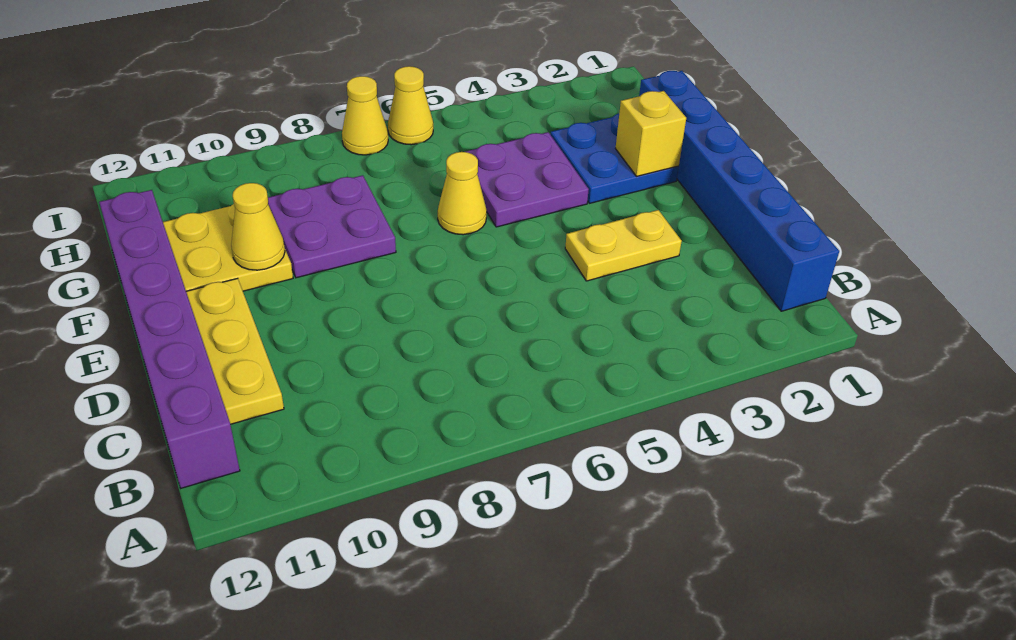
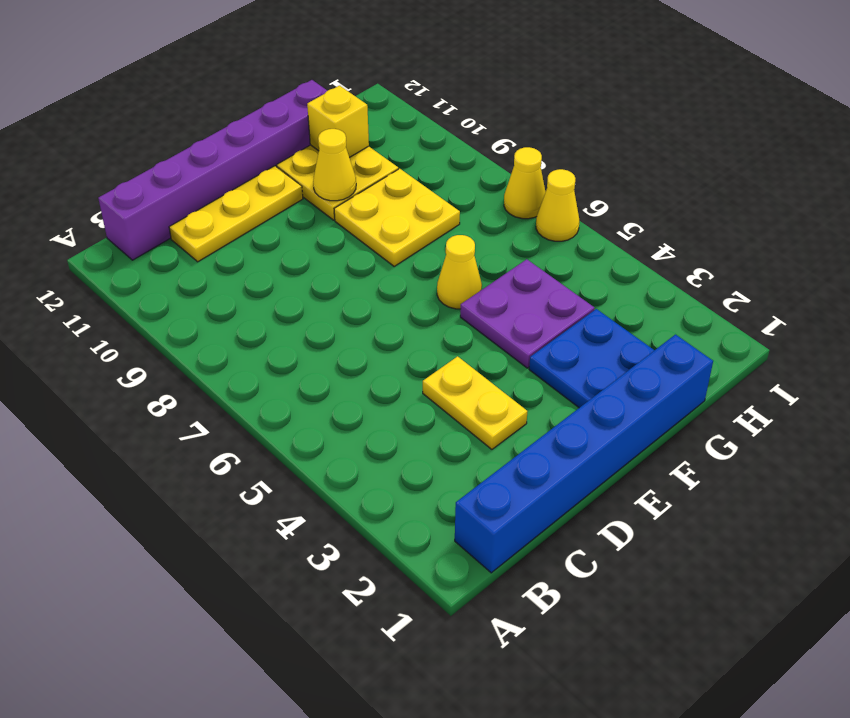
yellow 1x1 brick [616,91,686,176] -> yellow 1x1 brick moved to [307,86,369,158]
purple 2x2 plate [268,175,396,278] -> yellow 2x2 plate [334,169,460,266]

